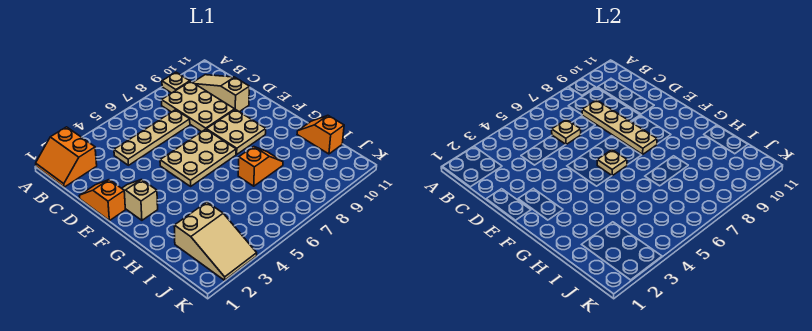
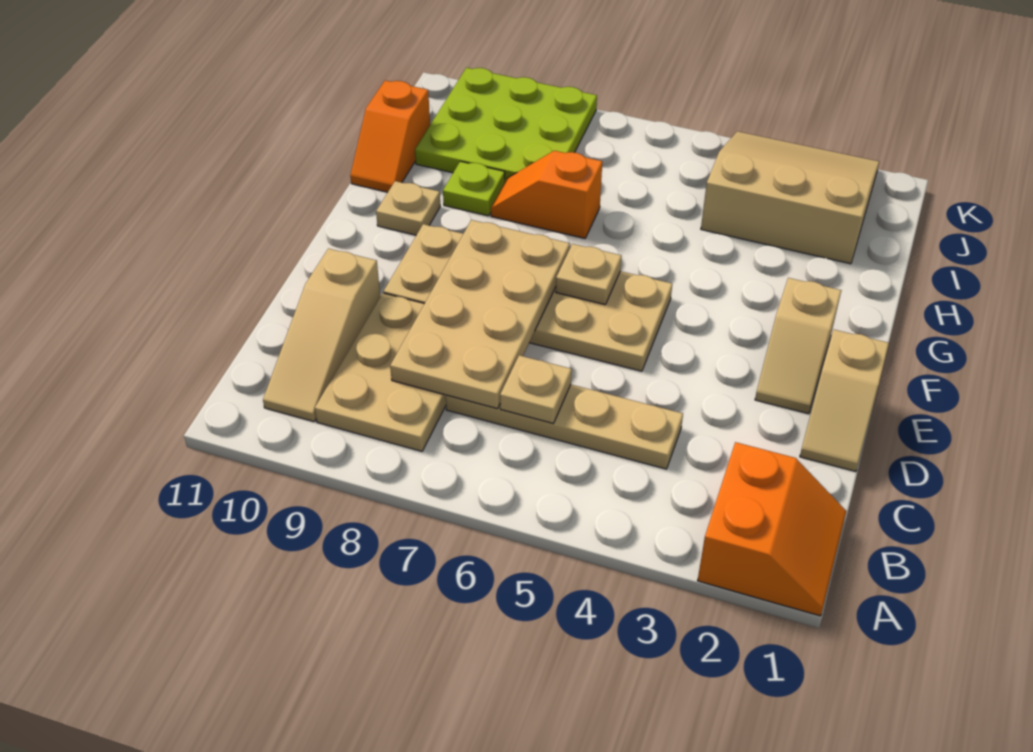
tan 1x1 plate [162,72,190,93] -> tan 1x1 plate moved to [376,181,440,235]
tan 1x4 plate [582,100,657,154] -> tan 2x4 plate [390,220,570,409]
orange 1x2 slope [79,180,125,221] -> tan 1x2 slope [800,330,889,471]
none -> lime 1x1 plate [443,161,505,216]
tan 2x3 slope [174,202,257,280] -> tan 3x3 slope [701,131,879,264]
none -> lime 3x3 plate [415,68,597,181]

